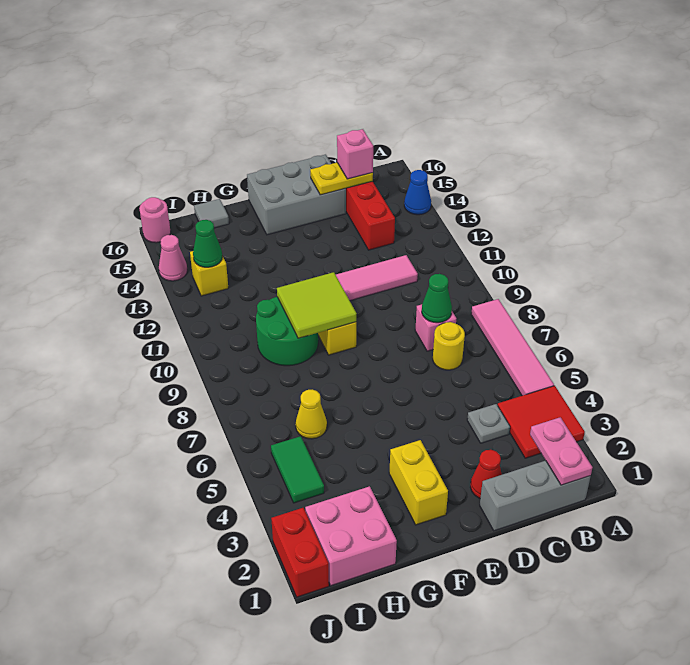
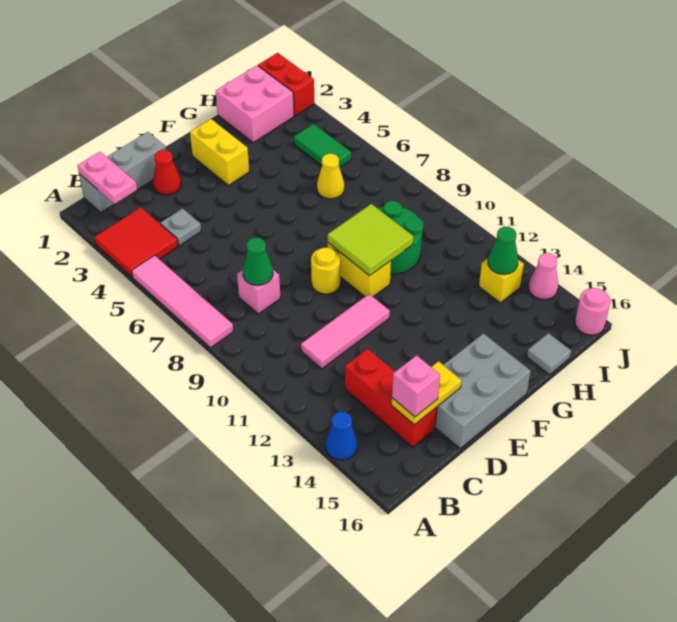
yellow 1x1 round brick [433,322,465,370] -> yellow 1x1 round brick moved to [311,248,341,294]

